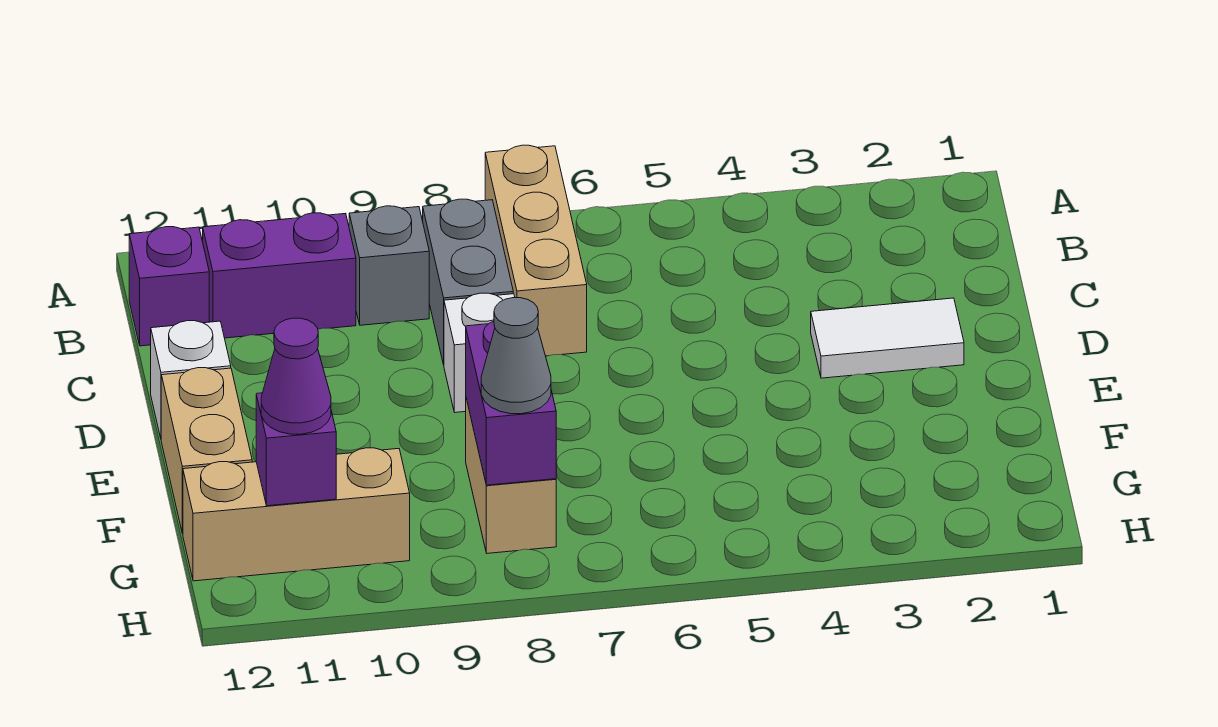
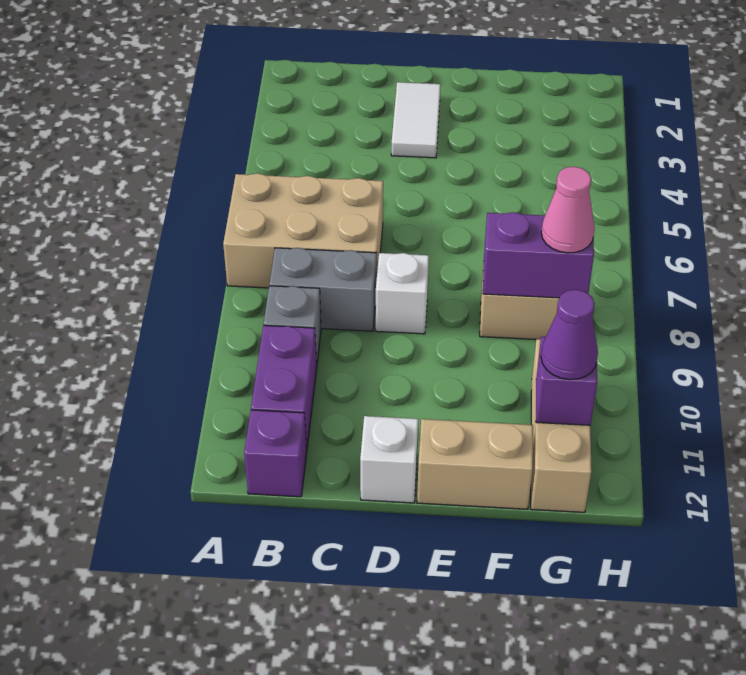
tan 1x3 brick [485,145,587,356] -> tan 2x3 brick [223,173,383,288]
grey 1x1 cone [481,298,551,414] -> pink 1x1 cone [541,167,595,253]

